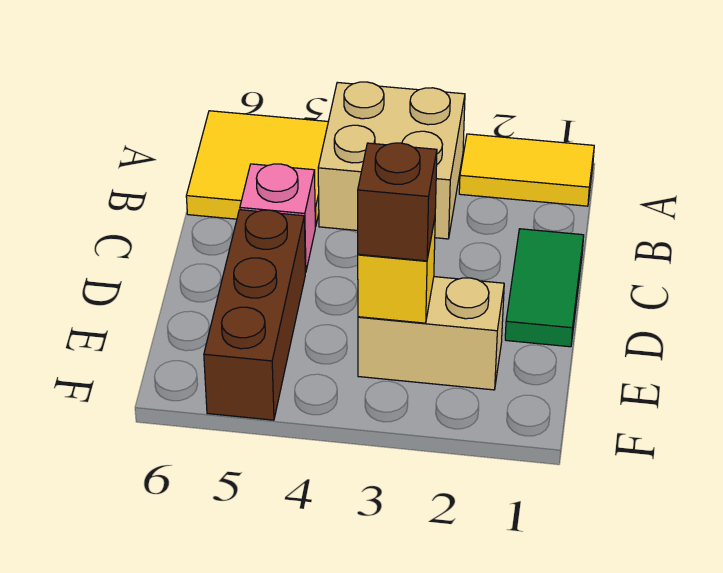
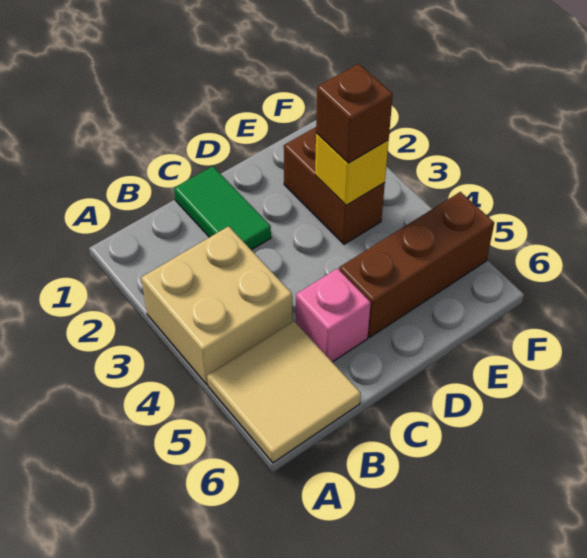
yellow 1x2 tile [459,134,594,206] -> none
yellow 2x2 tile [186,111,328,227] -> tan 2x2 tile [207,321,361,463]
green 1x2 tile [505,229,584,347] -> green 1x2 tile turned to [174,166,271,250]
tan 1x2 brick [358,277,504,390] -> brown 1x2 brick [284,127,385,244]

